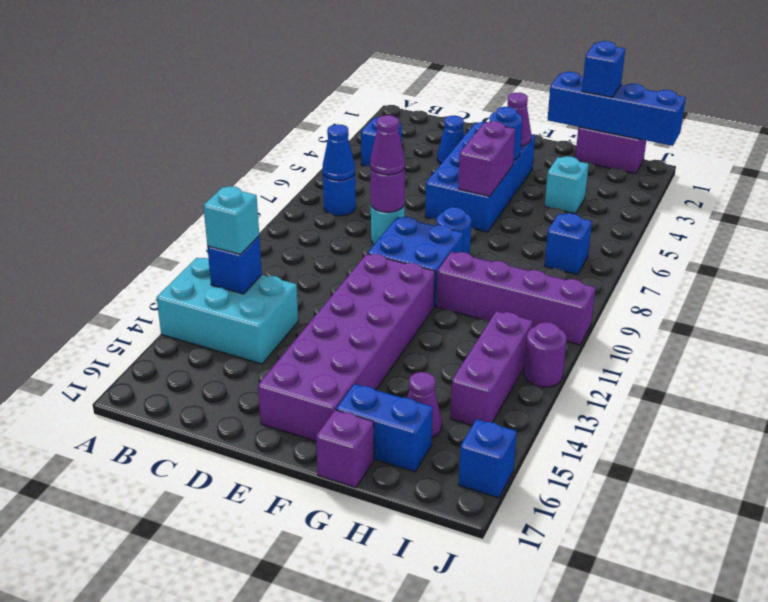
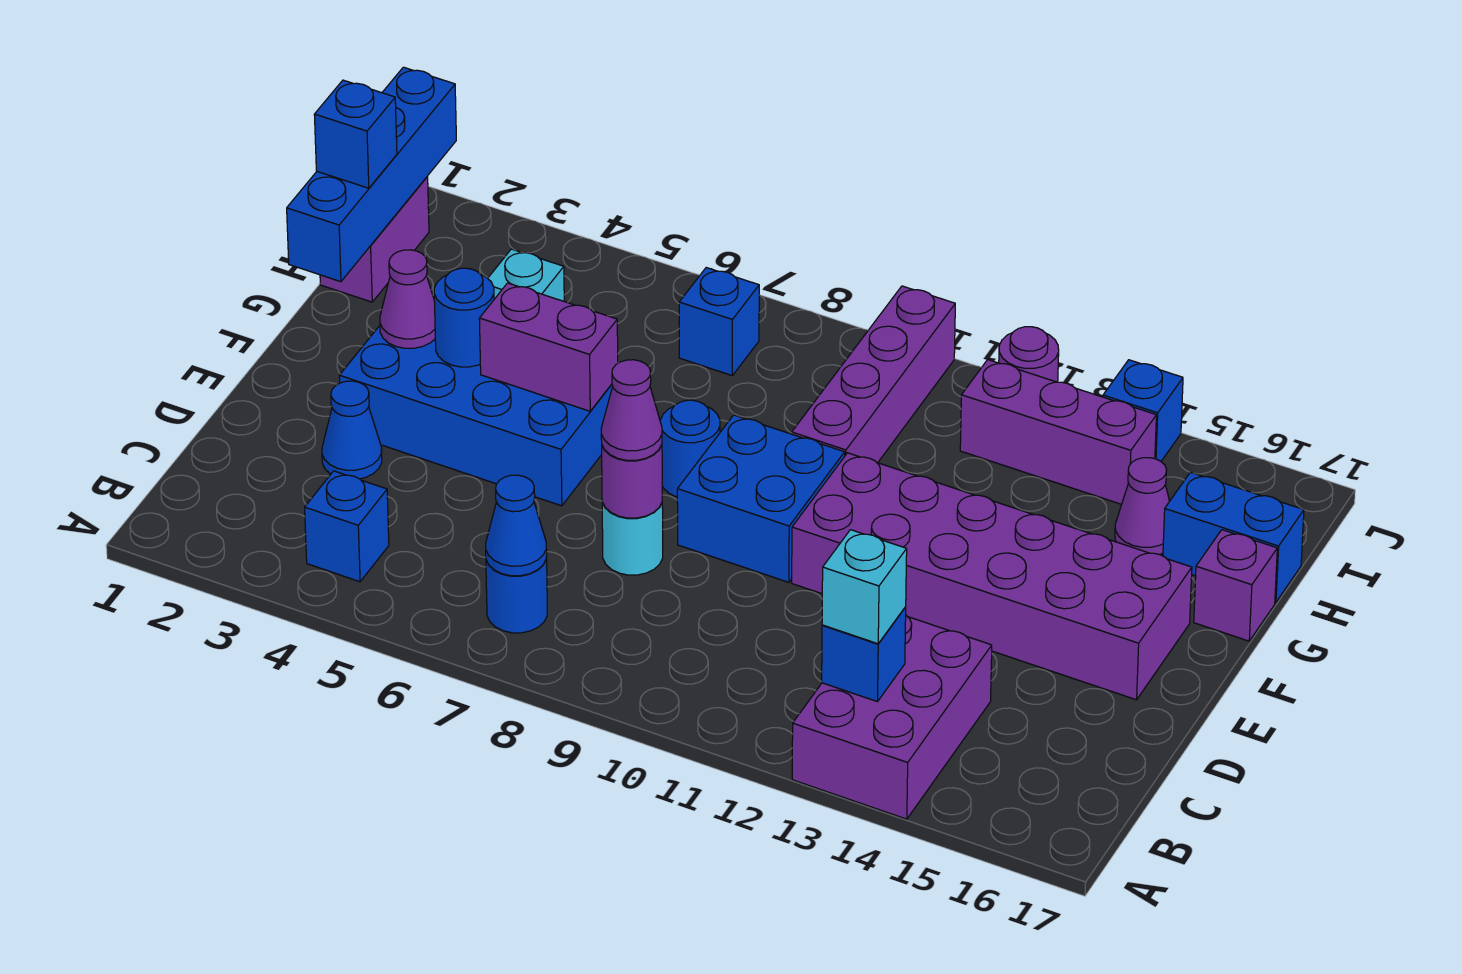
cyan 2x3 brick [156,258,298,364] -> purple 2x3 brick [792,616,992,819]
blue 1x2 brick [336,384,433,472] -> blue 1x2 brick turned to [1163,472,1304,602]
blue 1x1 brick [459,419,517,498] -> blue 1x1 brick moved to [1103,360,1183,461]

